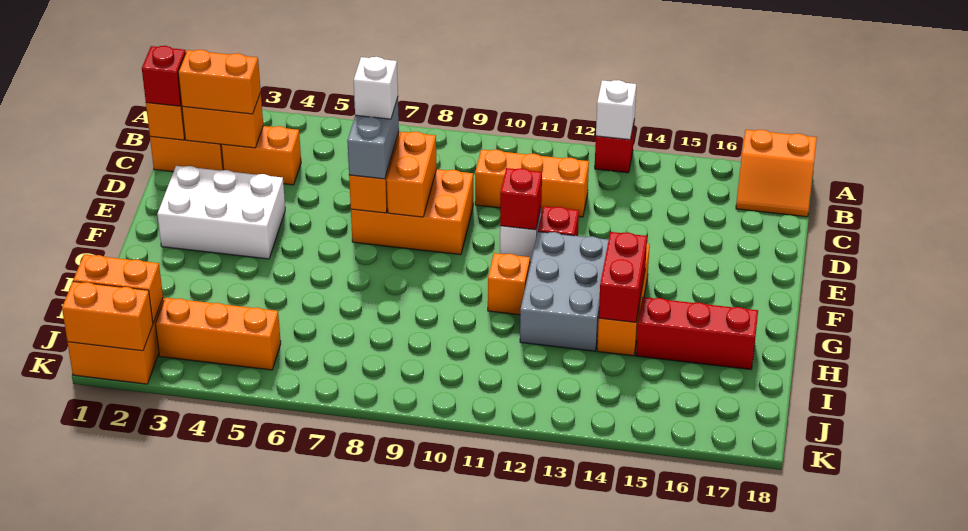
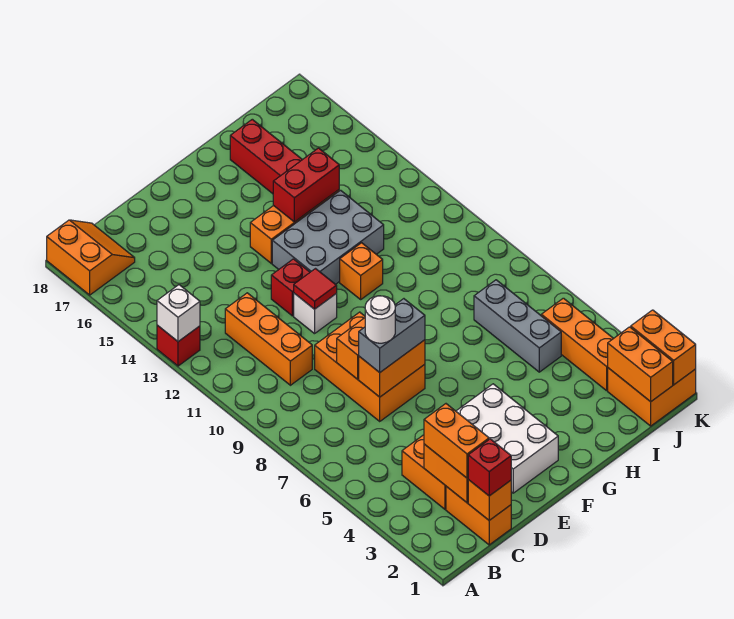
white 1x1 brick [354,57,398,119] -> white 1x1 round brick [365,296,395,343]
red 1x1 brick [500,168,542,230] -> red 1x1 tile [294,269,337,309]
none -> grey 1x3 brick [474,280,561,372]

